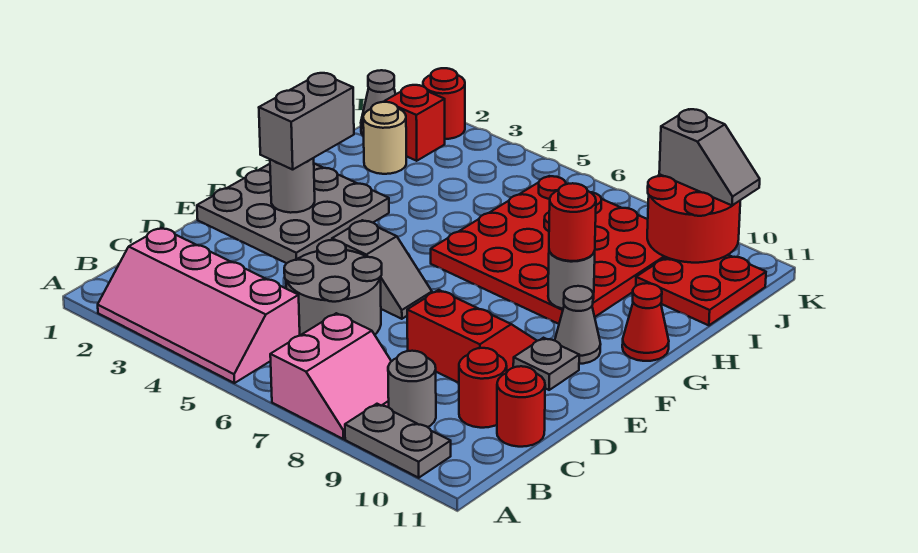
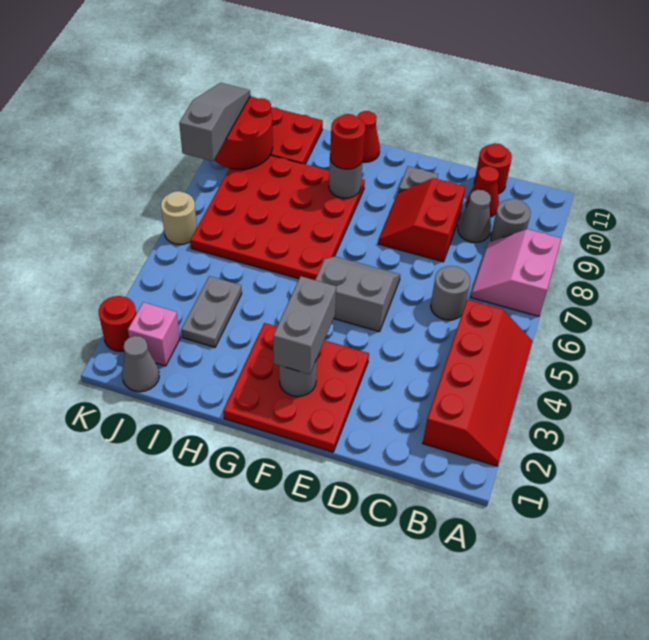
pink 2x4 slope [98,228,300,383] -> red 2x4 slope [423,299,532,466]
pink 2x2 slope [270,313,391,439] -> pink 2x2 slope turned to [471,229,561,316]
grey 1x2 plate [345,404,451,478] -> grey 1x2 plate moved to [181,276,242,347]
grey 2x2 round brick [284,240,382,335] -> grey 1x1 round brick [431,266,470,320]
red 1x1 round brick [459,348,507,428] -> red 1x1 cone [466,166,499,217]
grey 3x3 plate [197,164,389,263] -> red 3x3 plate [223,323,369,452]
grey 1x2 slope [332,220,432,319] -> grey 2x2 slope [315,256,400,332]
grey 1x2 brick [259,73,354,170] -> grey 1x2 brick turned to [273,276,336,374]
grey 1x1 cone [555,286,601,364] -> grey 1x1 cone moved to [458,190,491,243]
tan 1x1 round brick [363,102,406,174] -> tan 1x1 round brick moved to [161,191,197,245]
red 1x1 brick [384,85,445,161] -> pink 1x1 brick [128,302,180,366]
grey 1x2 slope [659,109,760,205] -> grey 1x3 slope [179,83,250,161]

